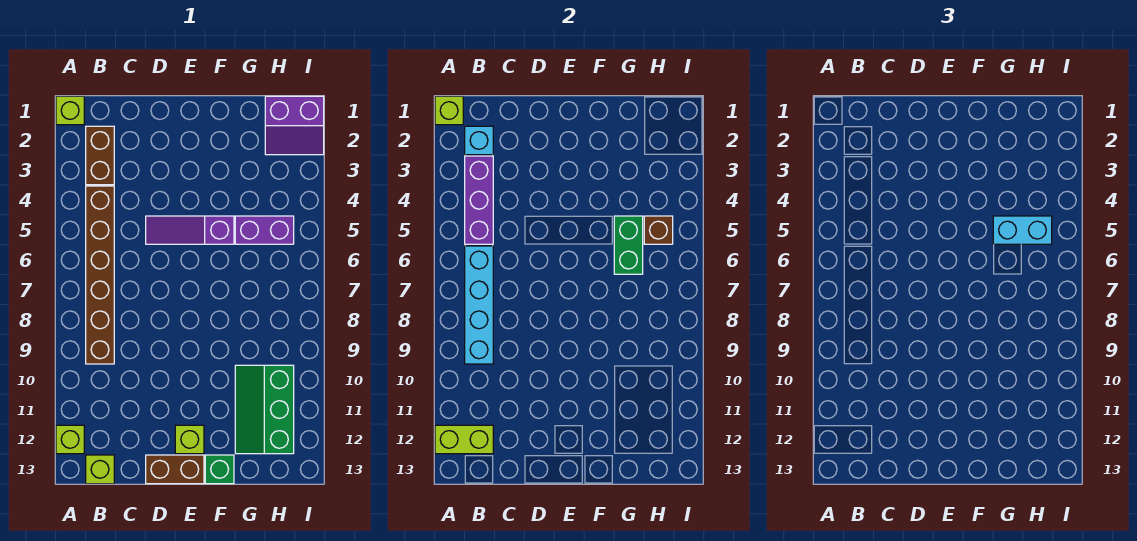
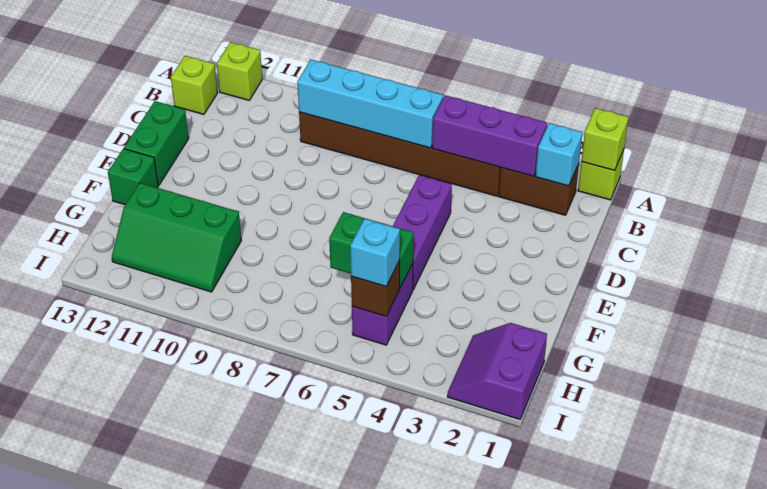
lime 1x2 brick [435,425,493,454] -> none
purple 1x3 slope [146,216,234,244] -> purple 1x3 brick [393,175,452,289]
brown 1x2 brick [146,455,204,484] -> green 1x2 brick [124,101,189,185]
lime 1x1 brick [175,425,204,454] -> none
cyan 1x2 brick [993,216,1052,244] -> cyan 1x1 brick [350,218,400,287]
green 2x3 slope [235,365,294,454] -> green 2x3 slope turned to [112,183,242,292]

